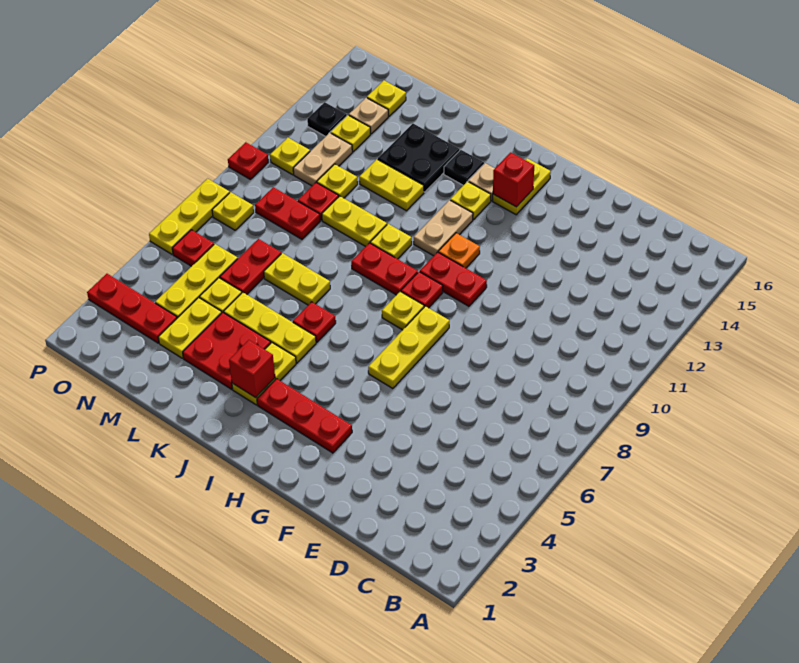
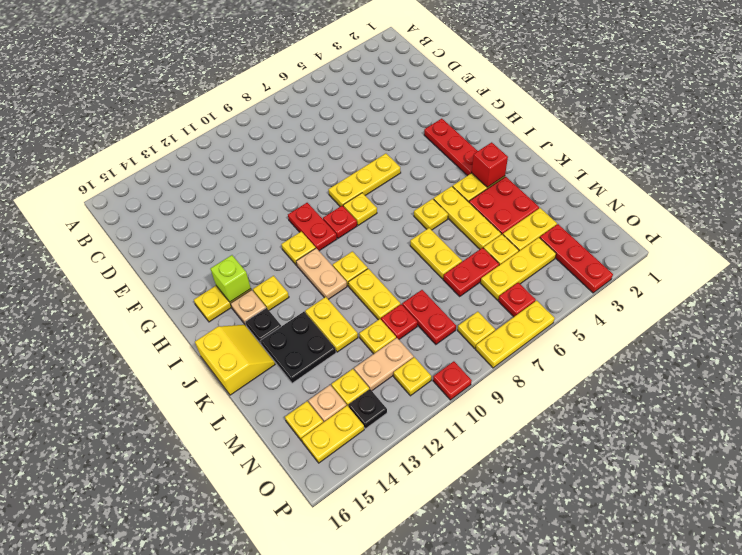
orange 1x1 plate [438,233,480,268] -> yellow 1x1 plate [281,232,316,265]
red 1x1 brick [493,152,534,207] -> lime 1x1 brick [210,255,251,302]
red 1x2 plate [351,243,418,295] -> none
tan 1x2 plate [414,200,473,256] -> tan 1x2 plate turned to [296,248,347,299]
red 1x1 plate [293,302,336,342] -> yellow 1x1 plate [414,199,448,230]
none -> yellow 2x2 slope [195,325,275,395]
none -> yellow 1x2 plate [302,406,364,463]

